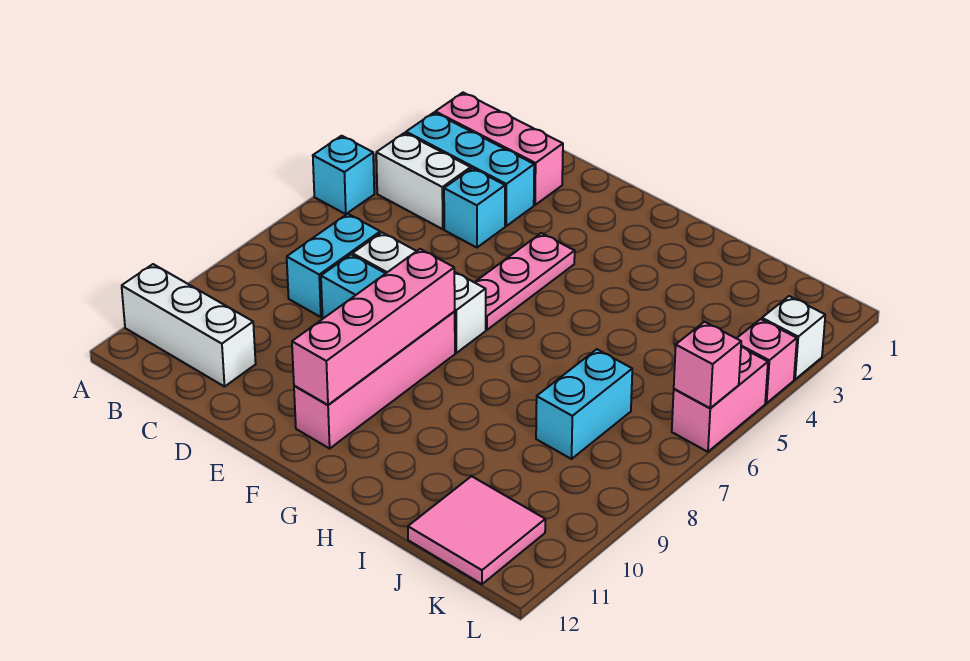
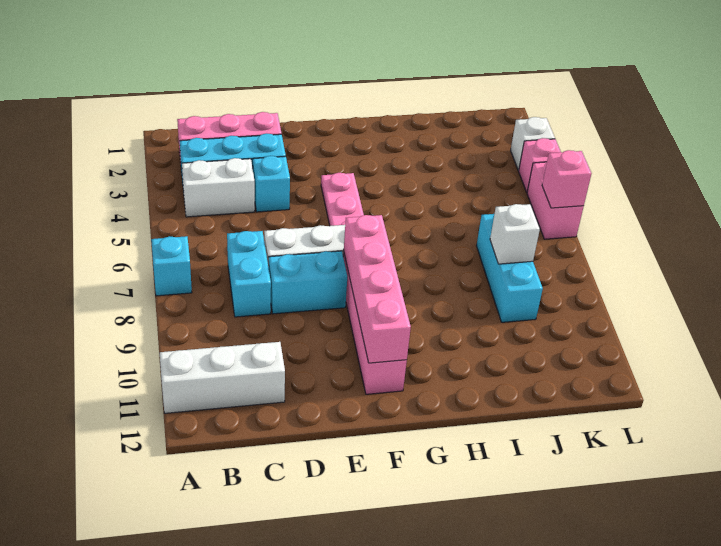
cyan 1x1 brick [313,136,374,214] -> cyan 1x1 brick moved to [151,236,192,296]
cyan 1x2 brick [536,349,632,459] -> cyan 1x3 brick [476,214,543,322]
none -> white 1x1 brick [490,204,540,264]
pink 2x2 tile [408,476,545,584] -> none

